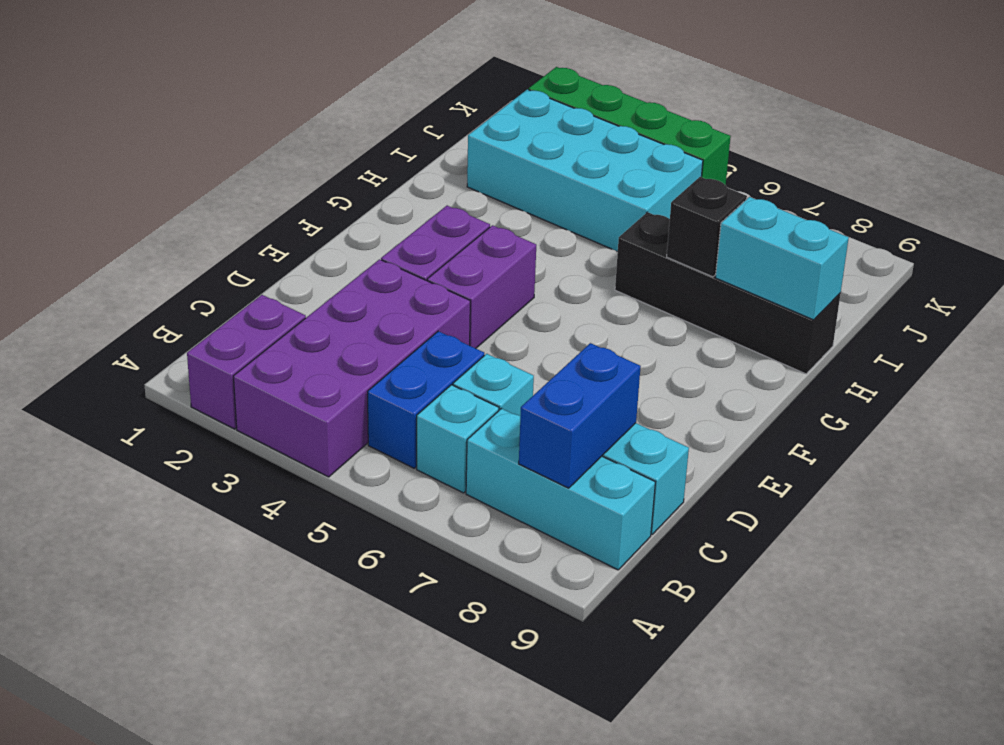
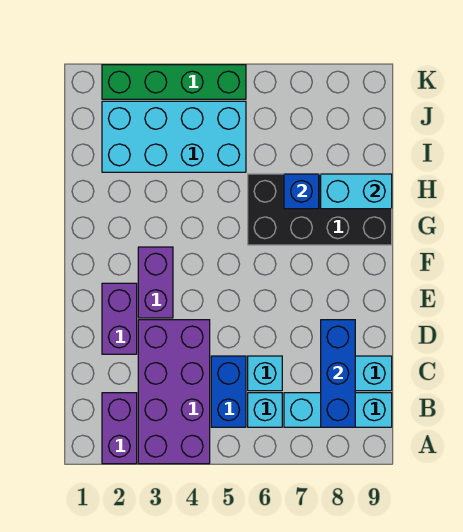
blue 1x2 brick [519,343,641,488] -> blue 1x3 brick [321,320,355,427]
purple 1x2 brick [427,225,536,348] -> purple 1x2 brick moved to [102,283,137,354]
black 1x4 brick [615,212,841,374] -> black 2x4 brick [248,174,392,245]
black 1x1 brick [667,177,747,277] -> blue 1x1 brick [284,174,319,209]

